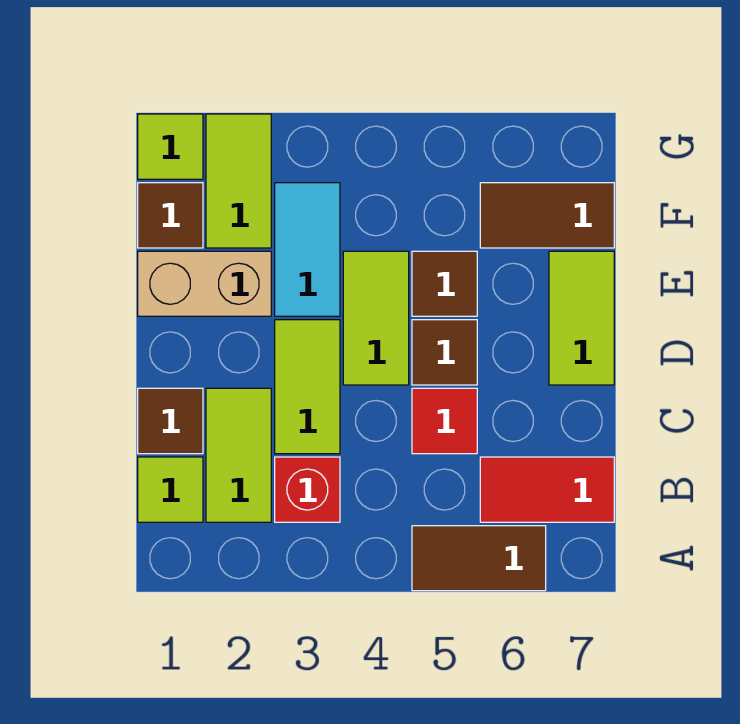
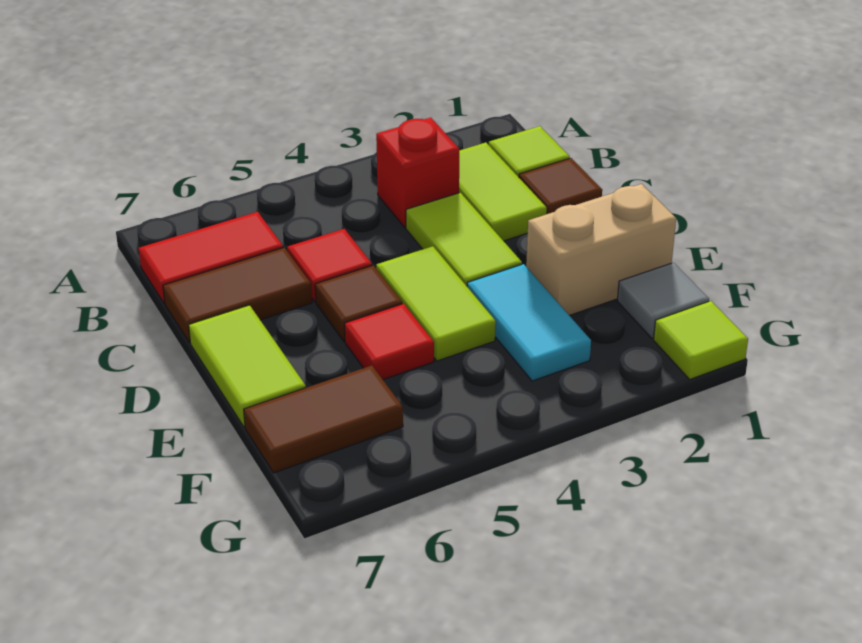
brown 1x2 tile [412,526,546,591] -> brown 1x2 tile moved to [163,248,312,343]
brown 1x1 tile [412,251,477,316] -> red 1x1 tile [345,304,434,380]
brown 1x1 tile [138,183,203,248] -> grey 1x1 tile [618,263,709,338]
lime 1x2 tile [206,114,271,248] -> none

